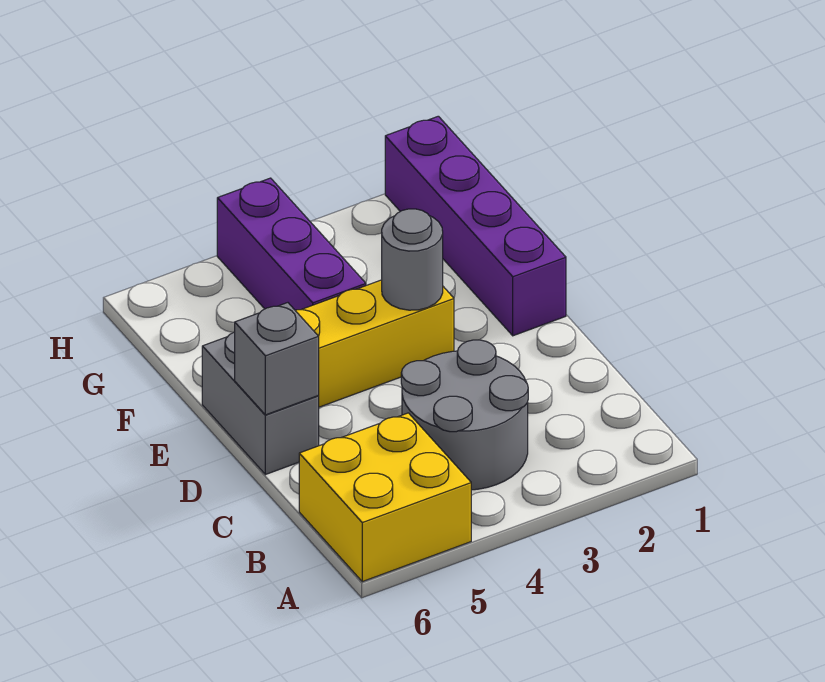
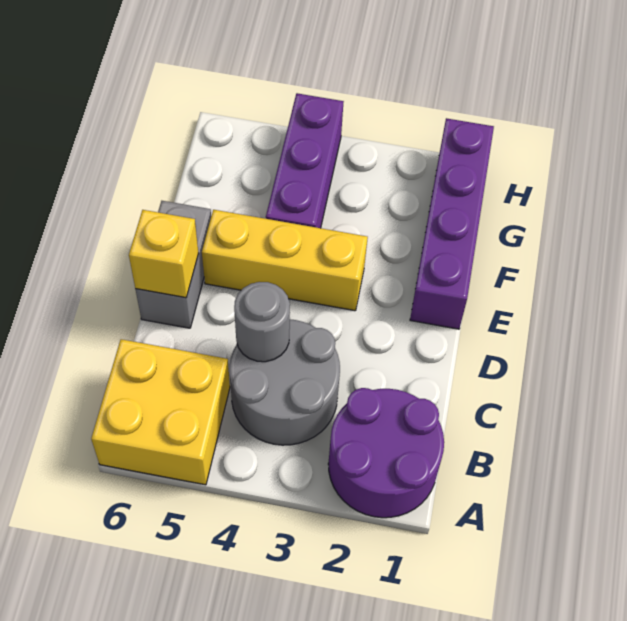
none -> purple 2x2 round brick [328,388,444,518]
grey 1x1 brick [235,303,319,415] -> yellow 1x1 brick [129,210,198,298]
grey 1x1 round brick [382,209,443,310] -> grey 1x1 round brick moved to [234,282,290,362]

